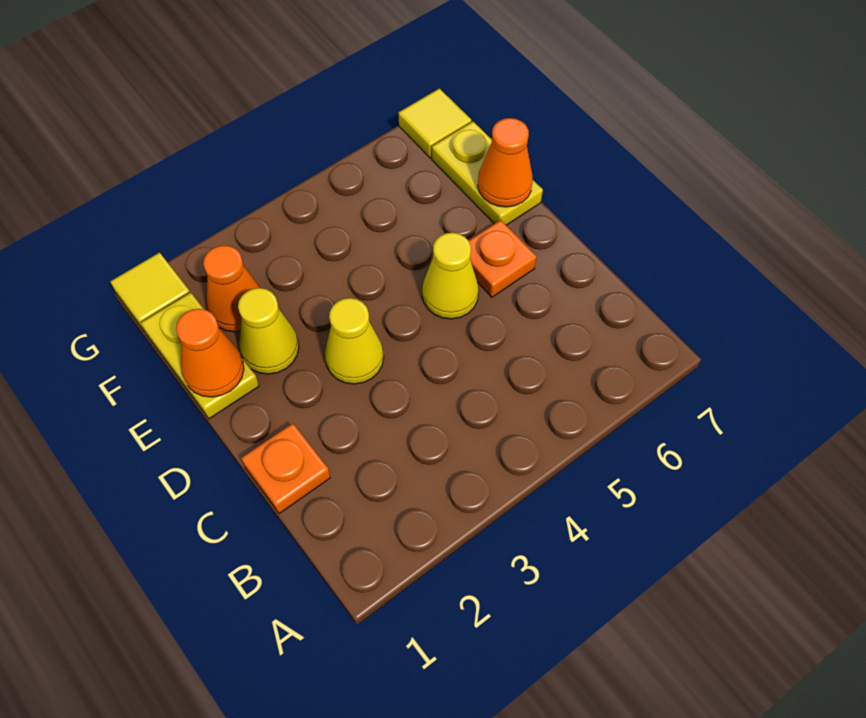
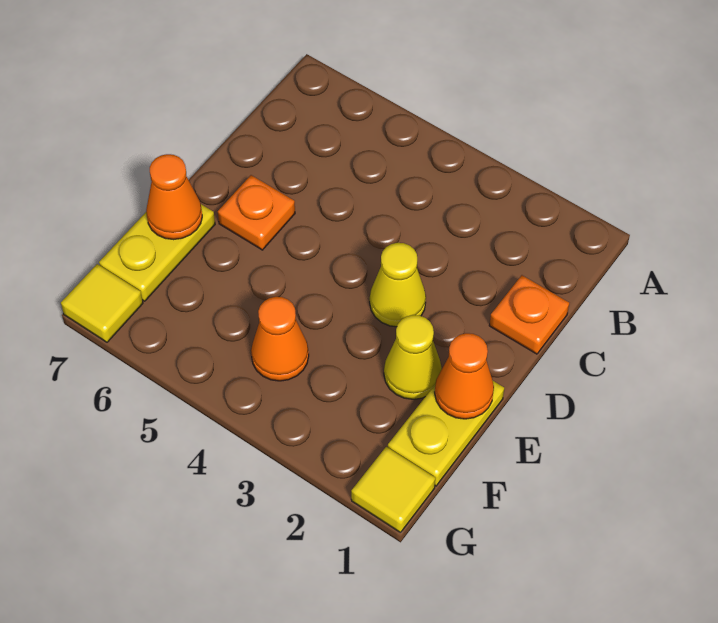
yellow 1x1 cone [422,233,479,319] -> none
orange 1x1 cone [203,245,260,332] -> orange 1x1 cone moved to [251,297,309,381]

